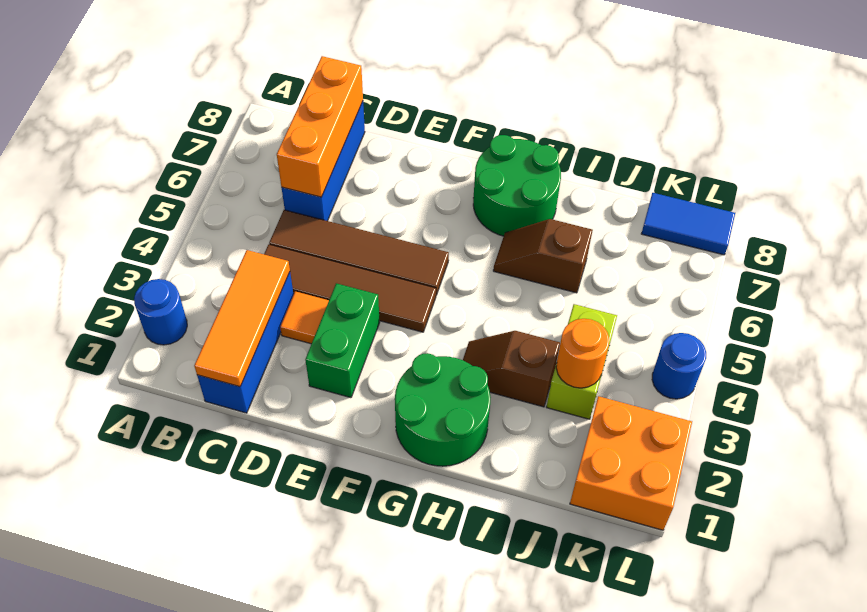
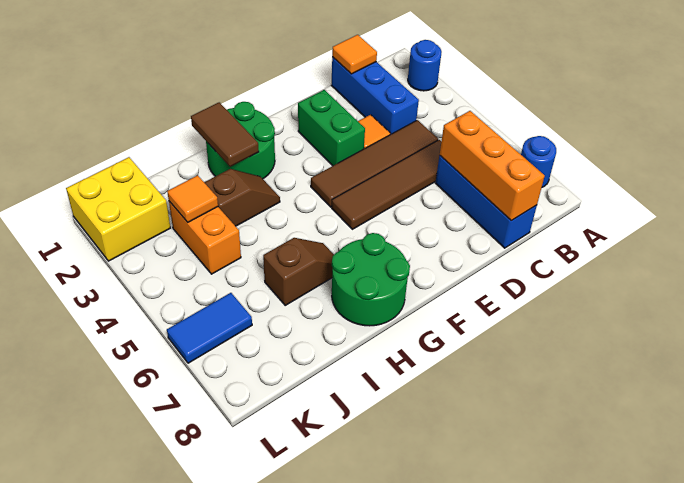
orange 1x3 tile [194,250,290,387] -> orange 1x1 tile [332,35,377,74]
none -> brown 1x2 tile [191,102,259,167]
lime 1x2 brick [547,304,617,419] -> orange 1x2 brick [169,201,241,274]
orange 1x1 round brick [556,319,609,388] -> orange 1x1 tile [167,175,218,222]
orange 2x2 brick [570,396,692,530] -> yellow 2x2 brick [66,157,170,261]
blue 1x2 tile [641,193,735,255] -> blue 1x2 tile moved to [167,293,252,363]
blue 1x1 round brick [652,333,706,399] -> blue 1x1 round brick moved to [521,136,556,187]

